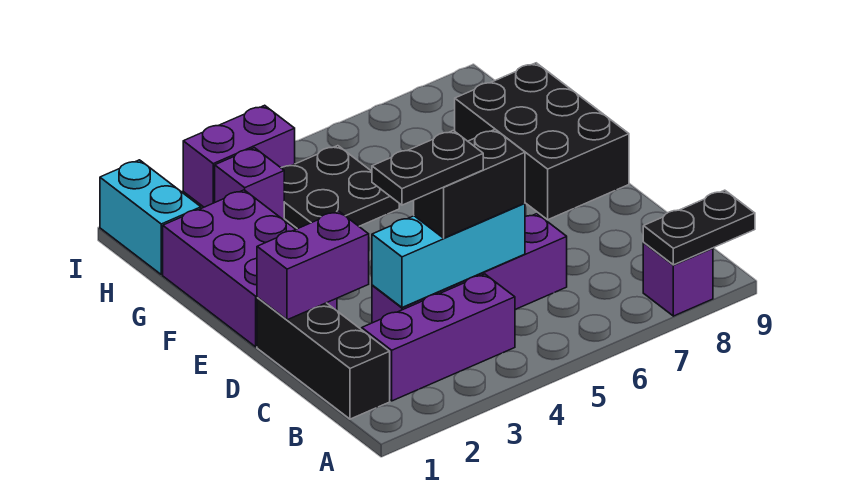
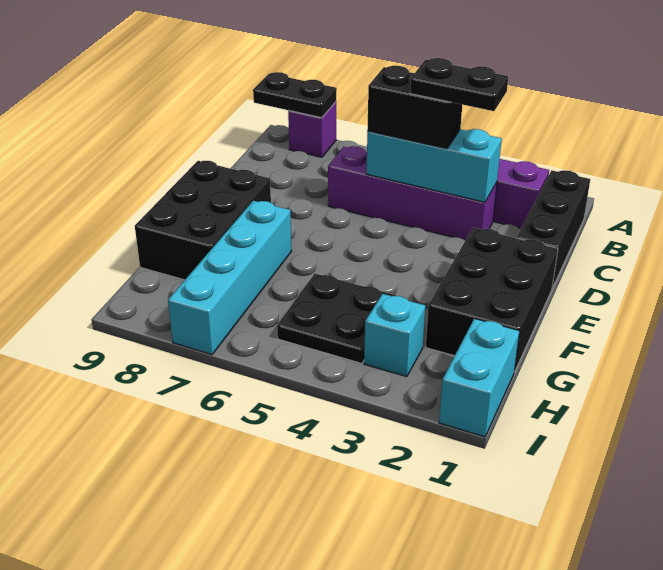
purple 1x2 brick [257,211,369,320] -> none
purple 2x3 brick [163,190,337,347] -> black 2x3 brick [426,228,558,372]
none -> cyan 1x4 brick [168,201,292,355]
purple 1x1 brick [215,148,284,220] -> cyan 1x1 brick [364,294,425,377]
purple 1x2 brick [183,105,295,207] -> none

